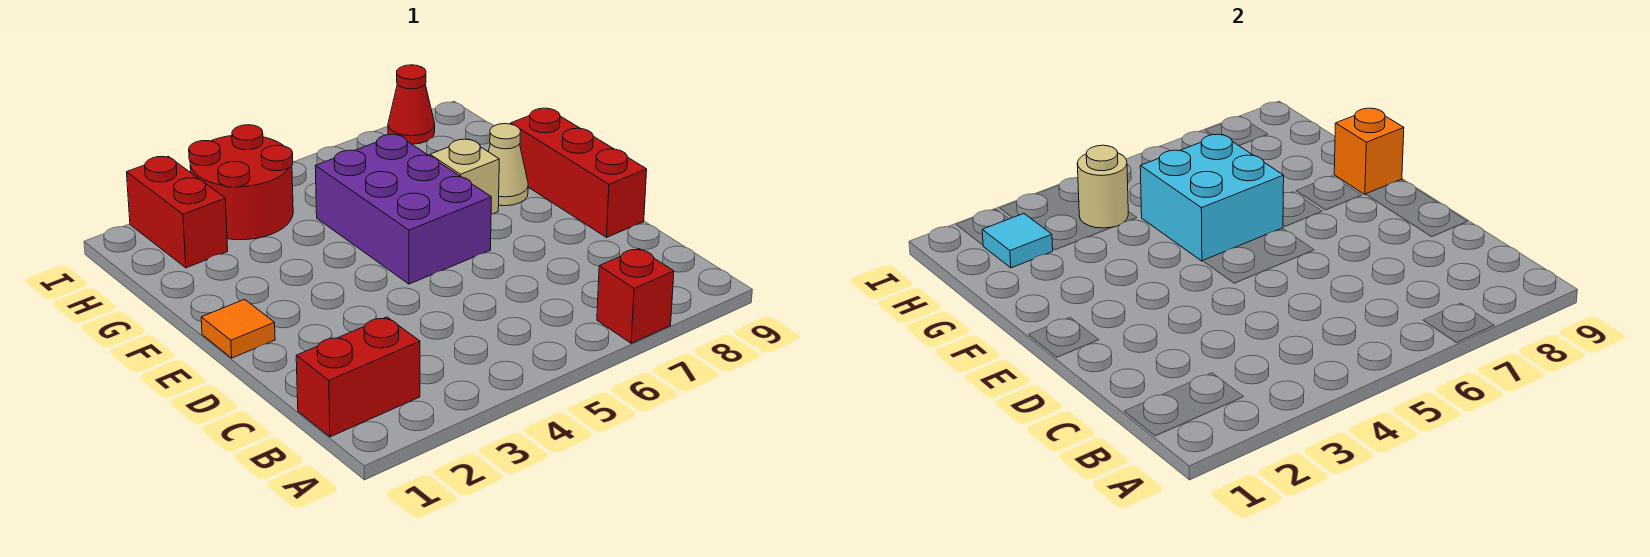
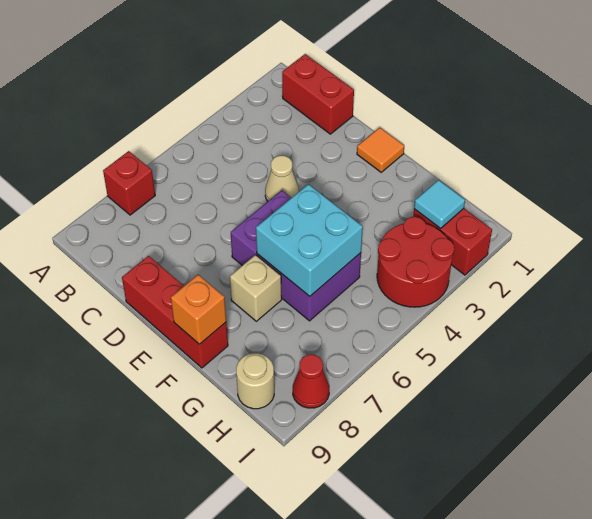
red 1x2 brick [296,317,420,437] -> red 1x2 brick turned to [282,54,354,134]
tan 1x1 cone [488,124,528,206] -> tan 1x1 cone moved to [265,156,299,201]
tan 1x1 round brick [1077,145,1128,228] -> tan 1x1 round brick moved to [236,353,274,409]

